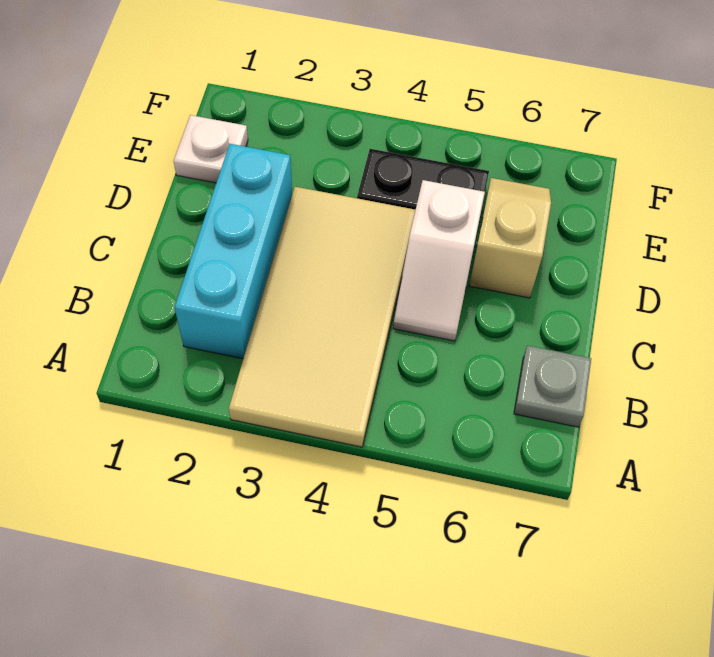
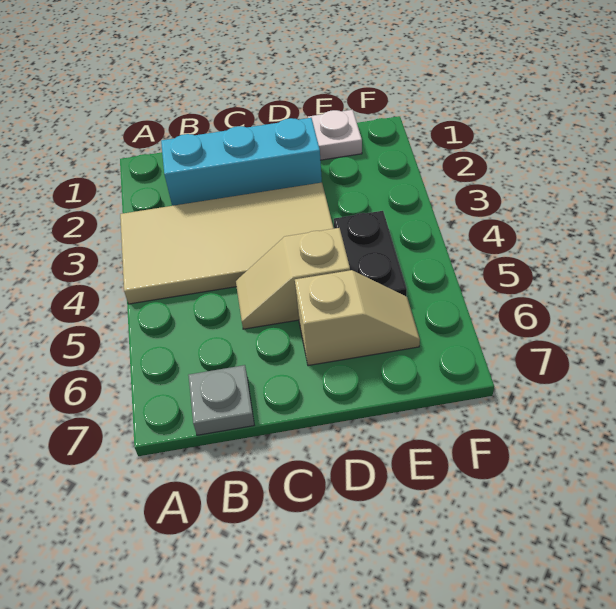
white 1x2 slope [393,180,485,341] -> tan 1x2 slope [236,228,350,329]

